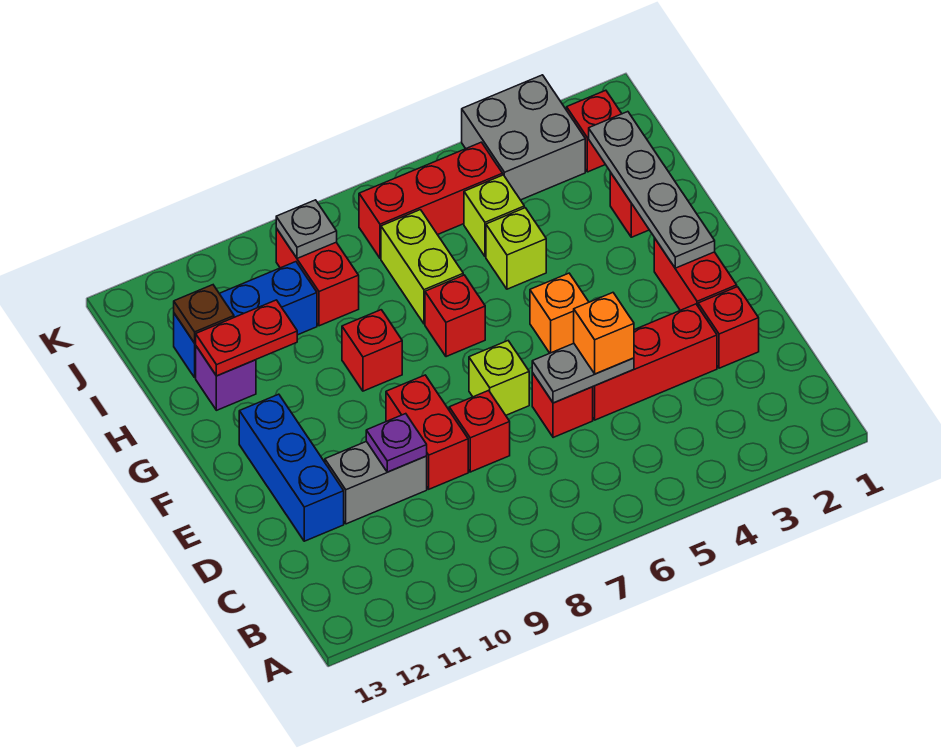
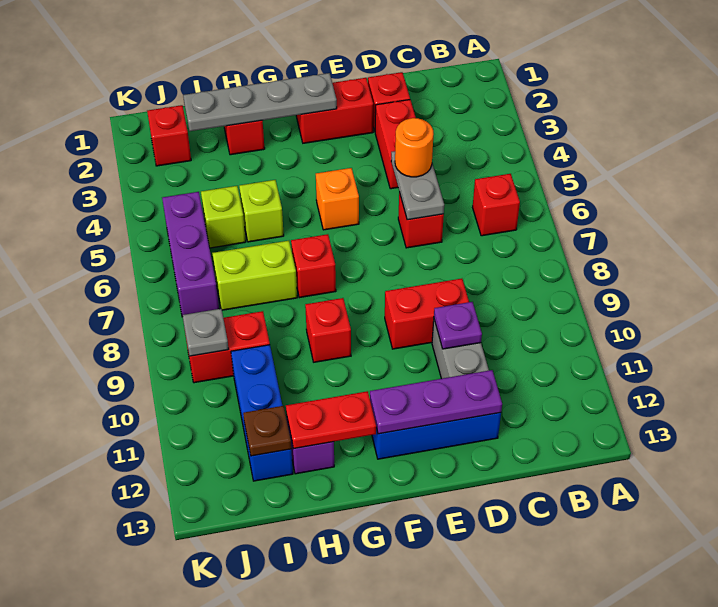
red 1x3 brick [593,304,717,420] -> red 1x2 brick [375,100,416,189]
orange 1x1 brick [574,293,634,374] -> orange 1x1 round brick [395,118,433,177]
red 1x1 brick [449,390,510,472] -> red 1x1 brick moved to [473,174,520,236]
none -> purple 1x3 plate [370,370,502,434]
lime 1x1 brick [469,341,529,415] -> none
red 1x2 plate [196,300,297,376] -> red 1x2 plate turned to [286,391,376,449]
grey 2x2 brick [462,75,585,200] -> none
red 1x3 brick [359,142,503,258] -> purple 1x3 brick [162,192,219,317]

